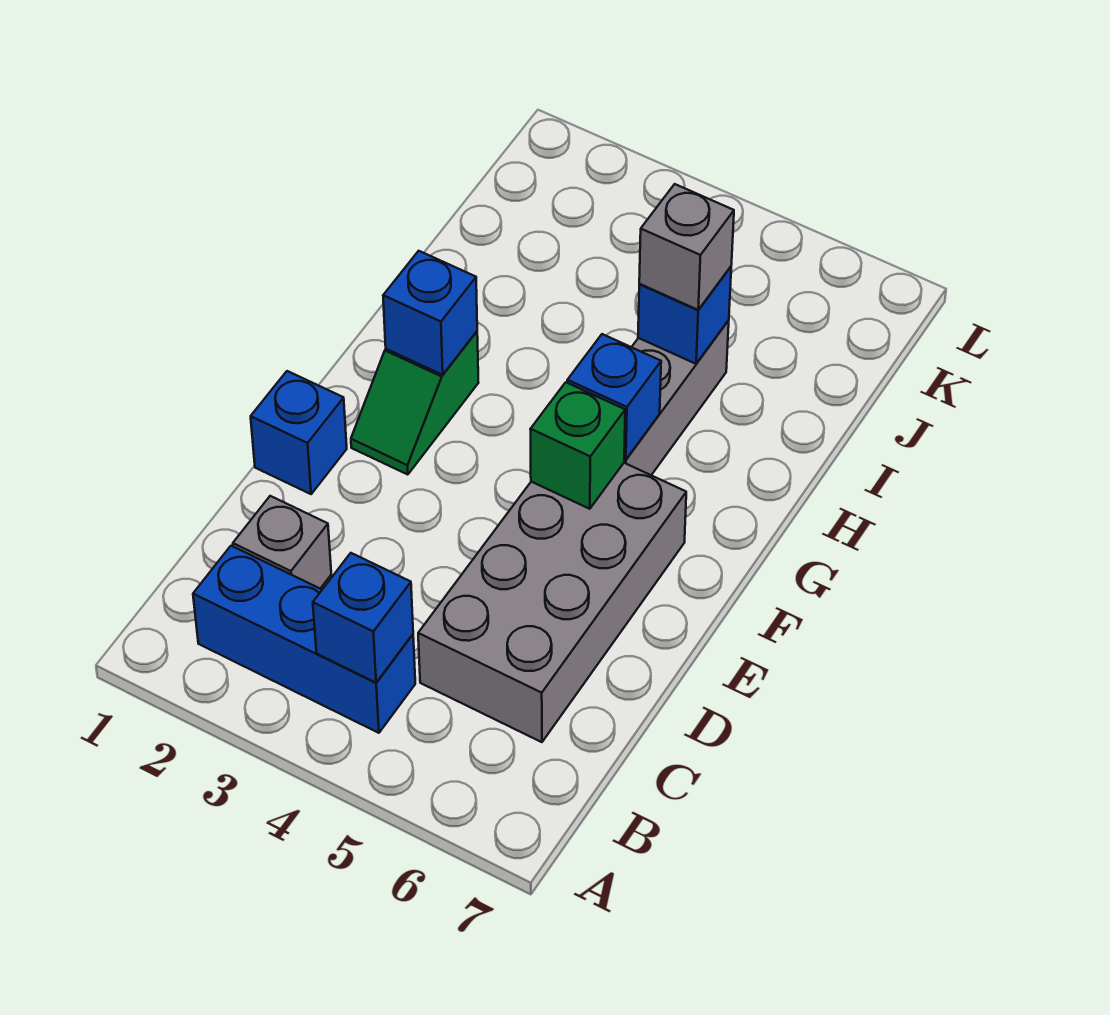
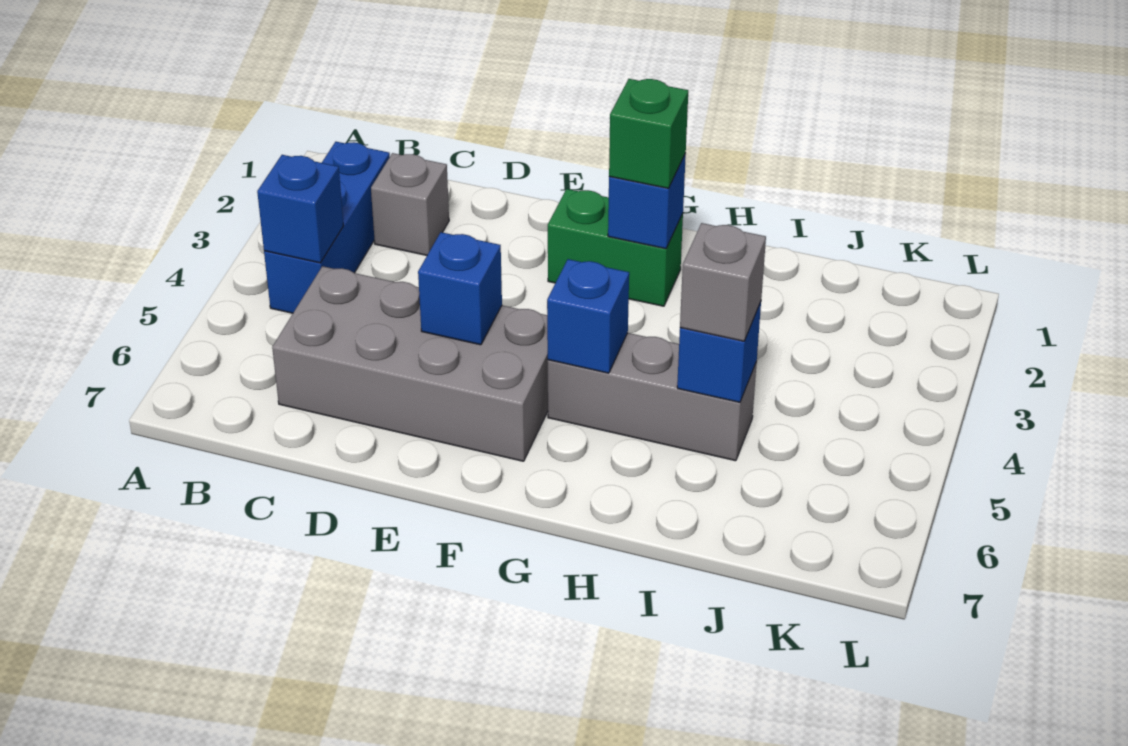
blue 1x1 brick [251,371,347,494] -> blue 1x1 brick moved to [418,232,502,345]
green 1x2 slope [351,331,478,475] -> green 1x2 brick [548,189,683,306]
green 1x1 brick [530,382,625,509] -> green 1x1 brick moved to [609,79,688,188]

